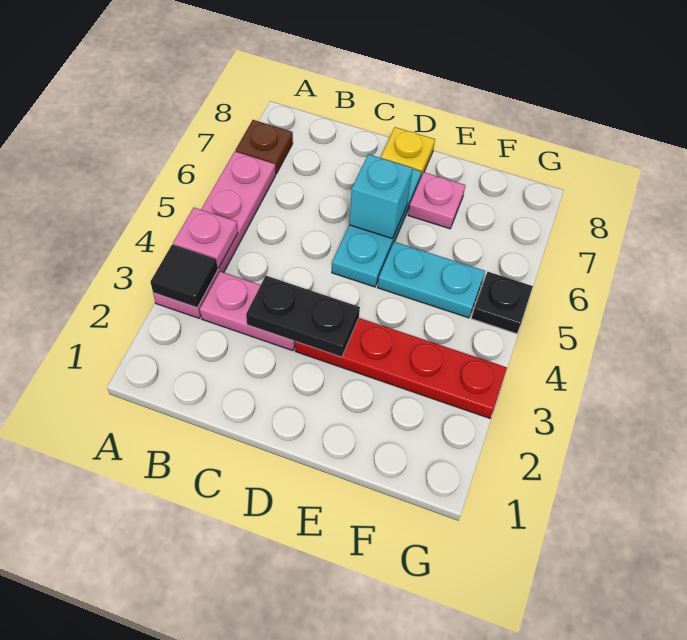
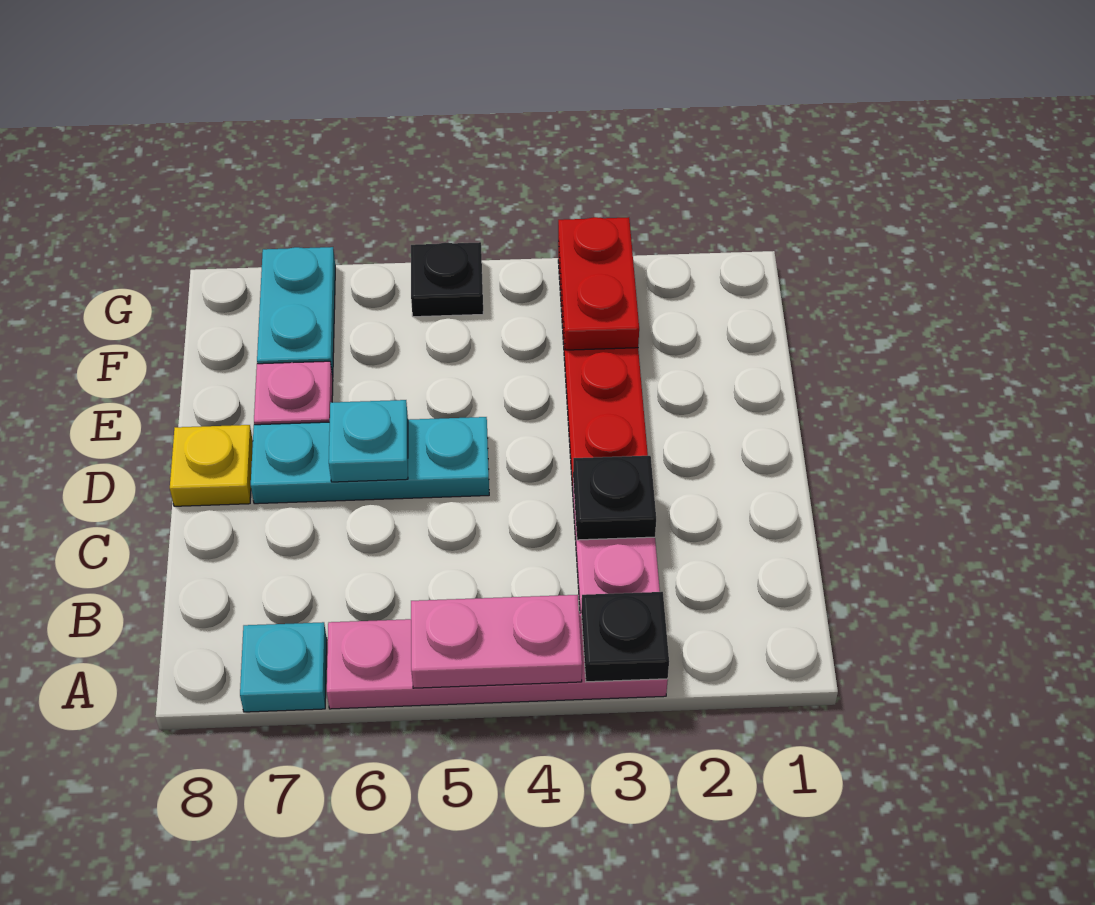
black 1x1 tile [151,245,218,308] -> black 1x1 plate [581,592,669,682]
pink 1x1 plate [173,208,238,268] -> pink 1x2 plate [411,595,582,688]
brown 1x1 plate [236,120,293,174] -> cyan 1x1 plate [240,622,327,712]
black 1x2 plate [246,276,360,357] -> black 1x1 plate [573,456,656,540]
cyan 1x1 brick [349,154,413,239] -> cyan 1x1 plate [329,400,408,482]
cyan 1x2 plate [378,242,485,318] -> cyan 1x2 plate moved to [257,247,335,377]
none -> red 1x2 plate [558,217,639,350]

